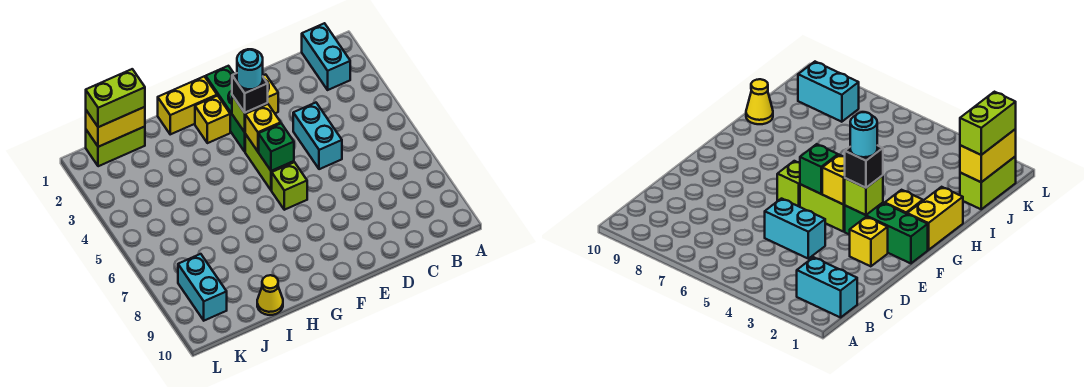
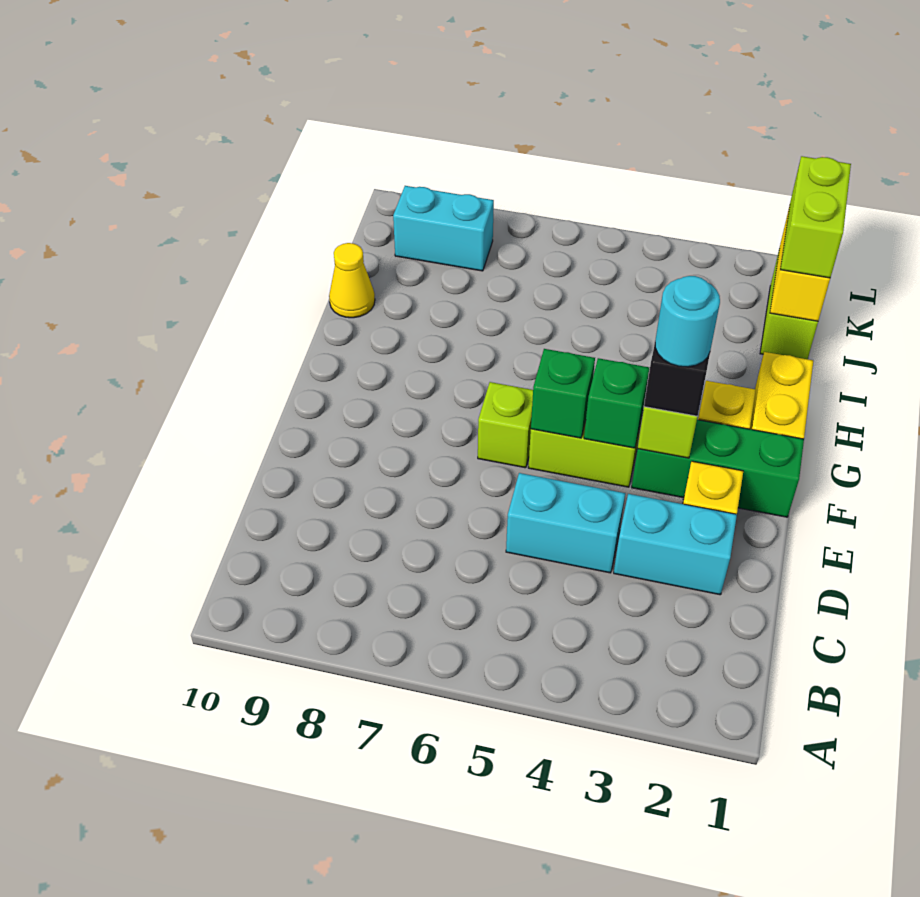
cyan 1x2 brick [302,23,350,90] -> cyan 1x2 brick moved to [614,494,737,595]
yellow 1x1 brick [245,104,281,151] -> green 1x1 brick [584,358,649,448]

